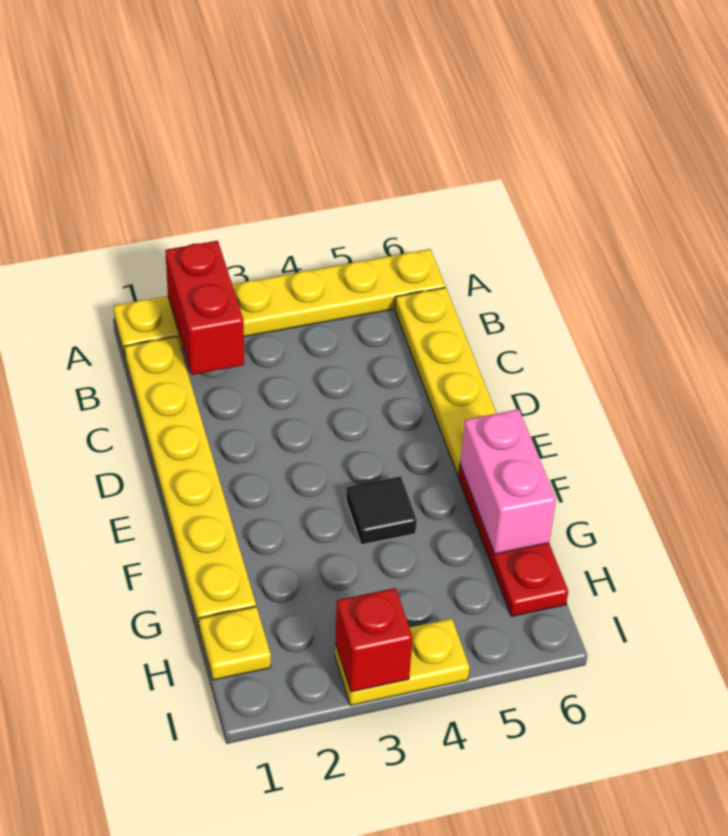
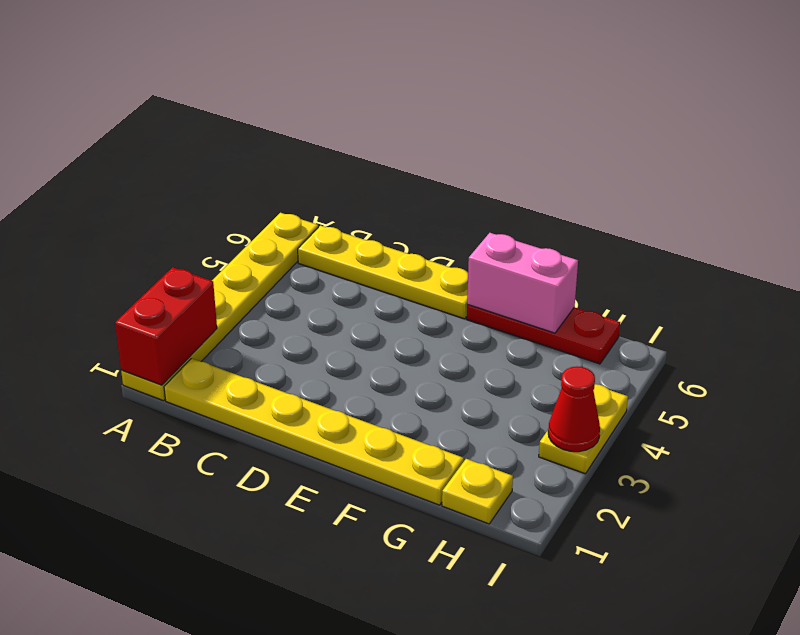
red 1x2 brick [165,241,244,375] -> red 1x2 brick turned to [115,267,217,385]
black 1x1 tile [346,476,417,545] -> none
red 1x1 brick [335,588,413,692] -> red 1x1 cone [548,366,600,452]

